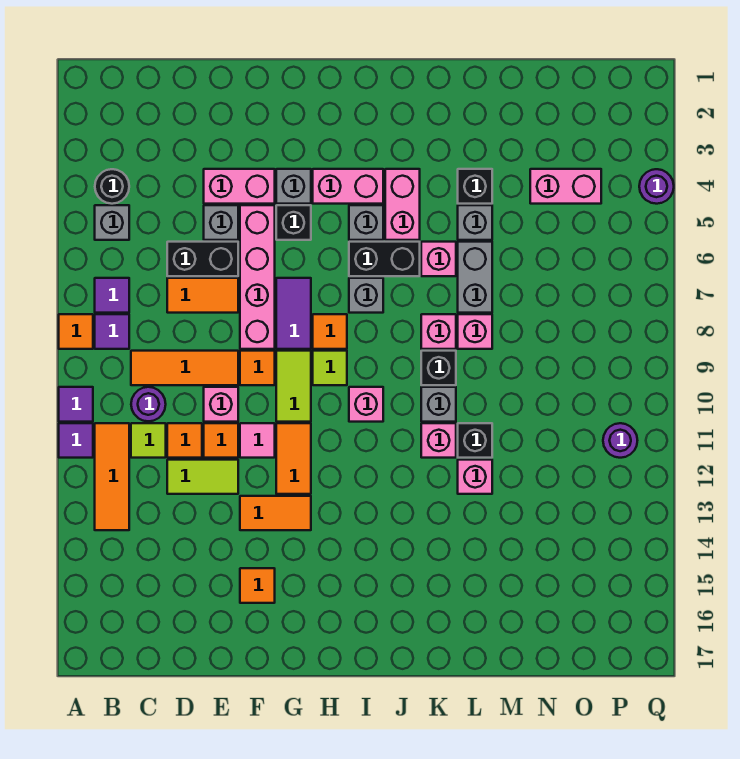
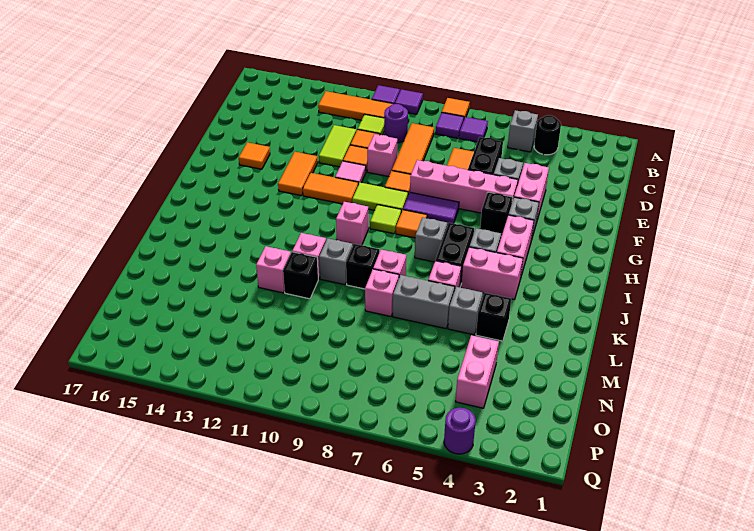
purple 1x1 round brick [603,423,637,458] -> none

